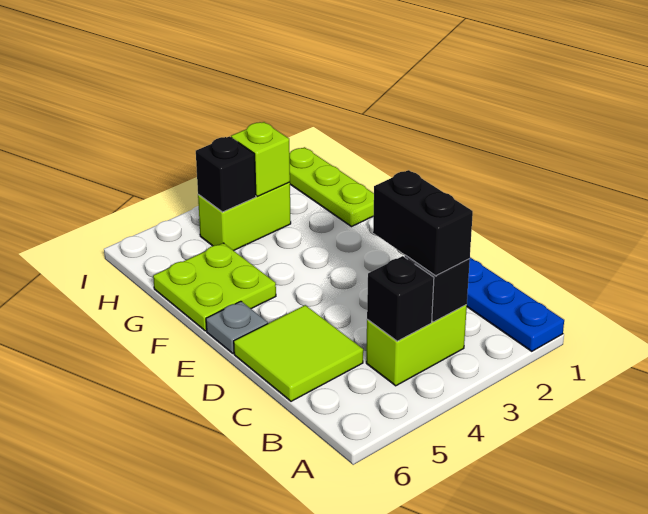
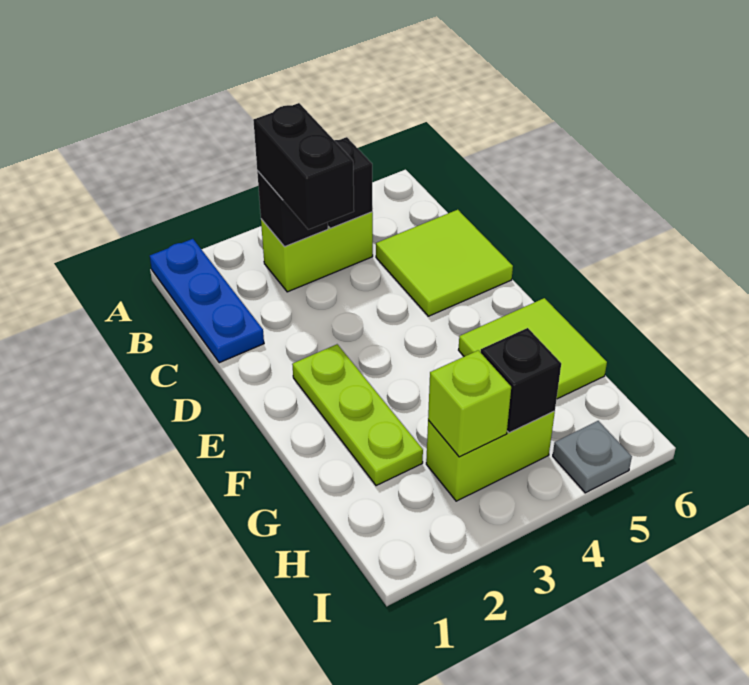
grey 1x1 plate [206,301,268,354] -> grey 1x1 plate moved to [553,421,632,493]
lime 2x2 plate [153,243,276,331] -> lime 2x2 tile [459,298,607,399]
lime 1x3 plate [290,147,374,227] -> lime 1x3 plate moved to [292,344,423,486]

